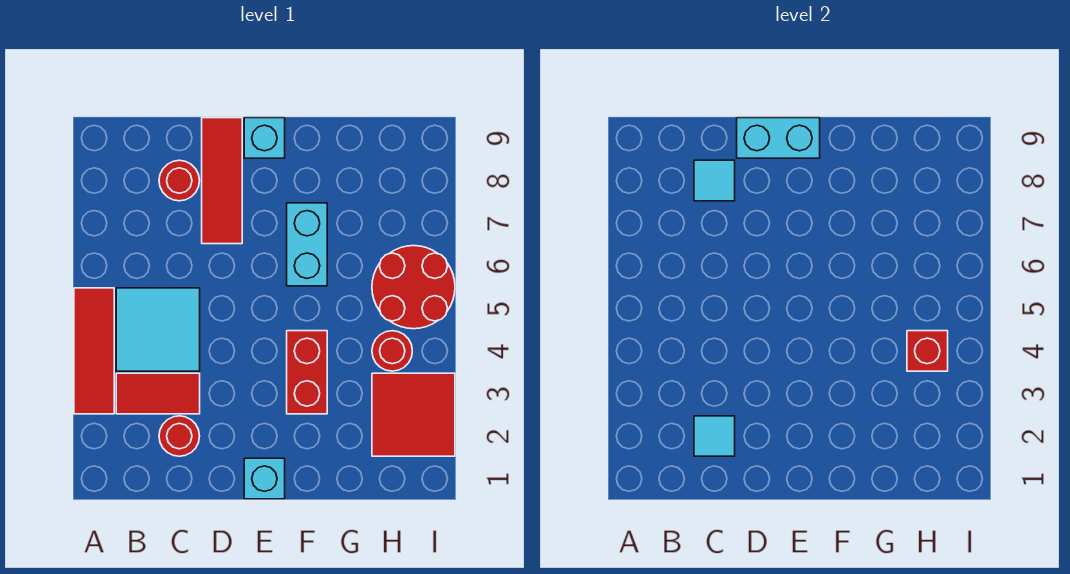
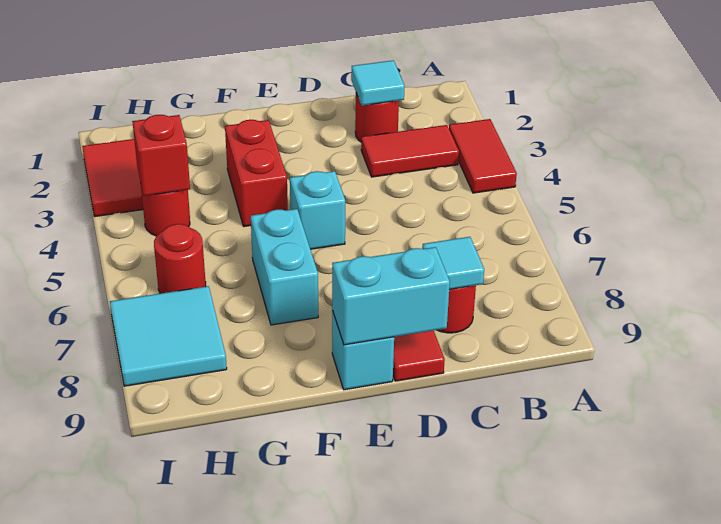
red 1x3 tile [74,288,114,414] -> red 1x2 tile [449,119,517,193]
cyan 2x2 tile [116,288,200,371] -> cyan 2x2 tile moved to [110,286,227,386]
cyan 1x1 brick [244,458,285,499] -> cyan 1x1 brick moved to [290,171,345,249]
red 2x2 round brick [372,246,455,329] -> red 1x1 round brick [154,224,206,294]

